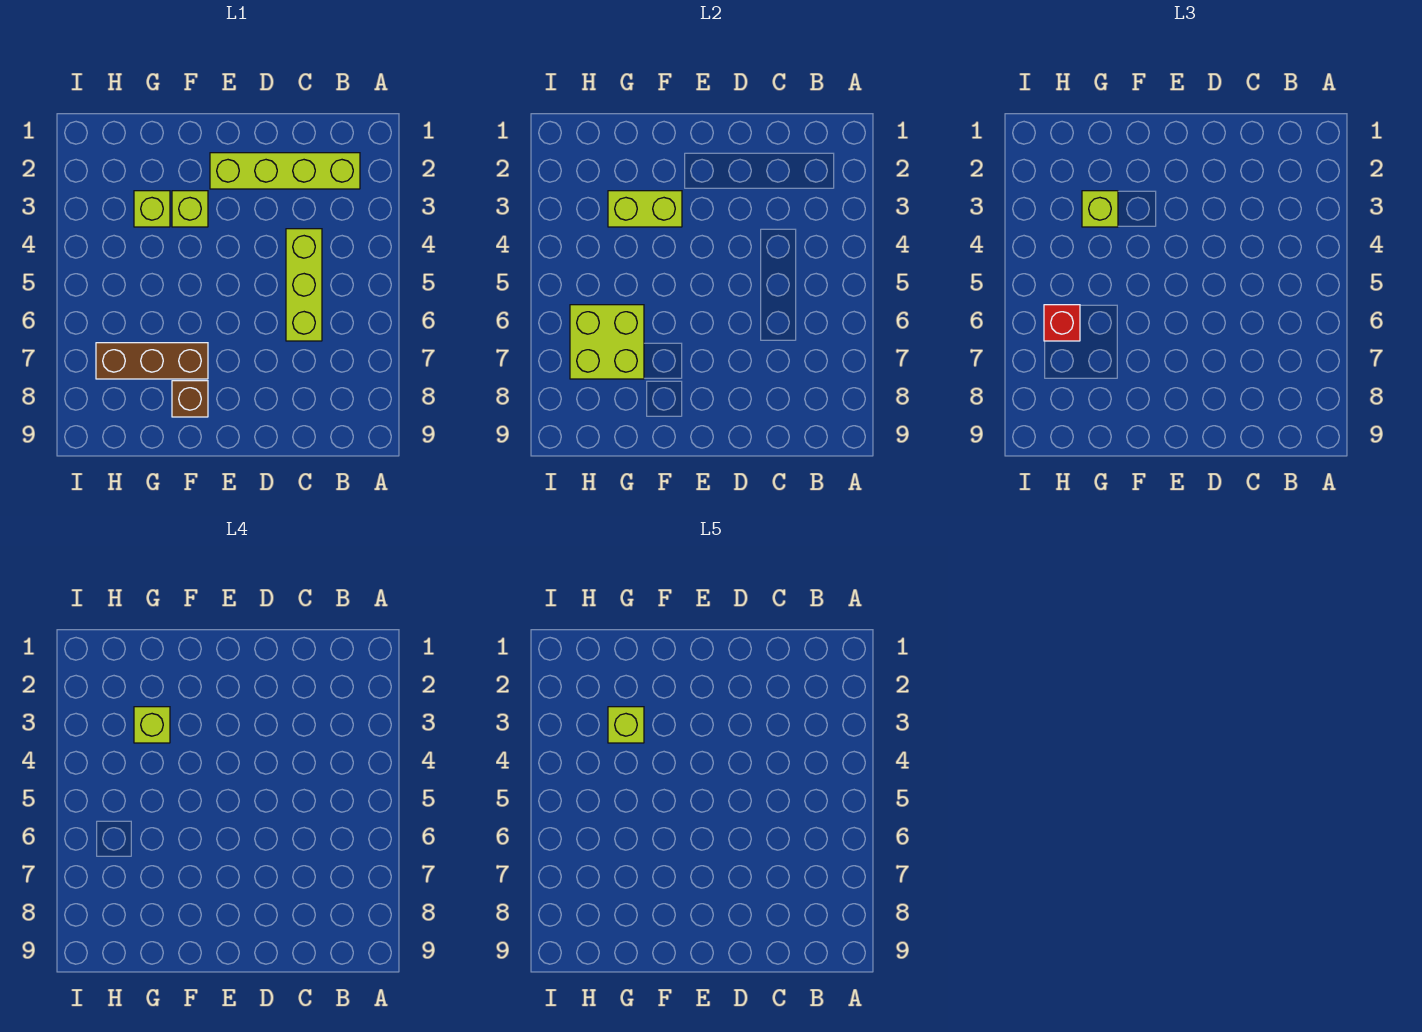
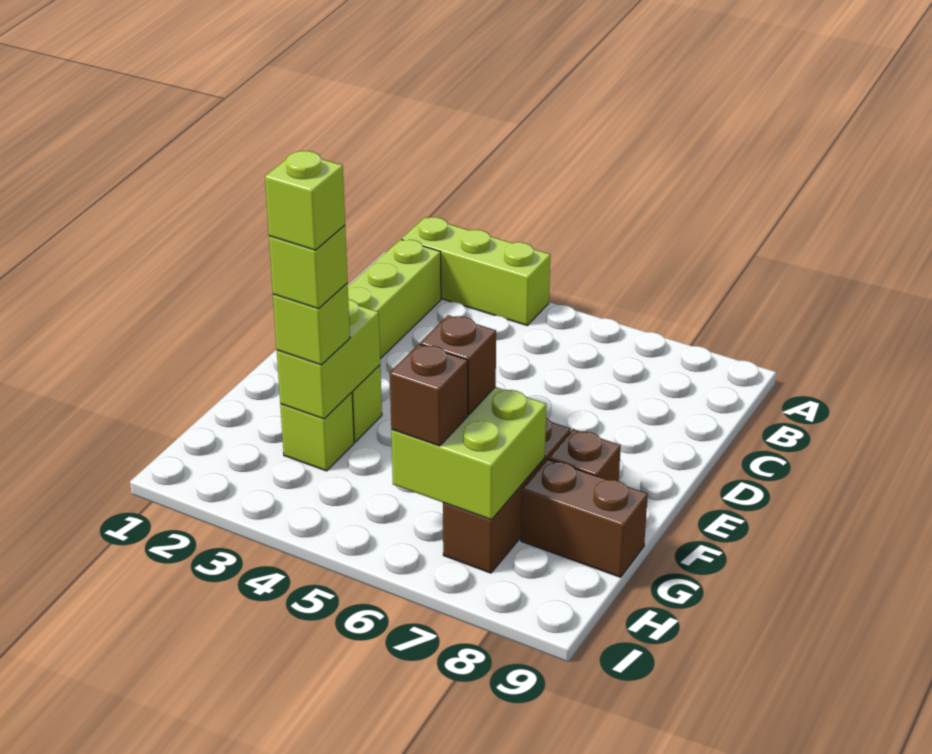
lime 1x3 brick [286,229,322,341] -> lime 1x3 brick moved to [402,217,550,325]
none -> brown 1x1 brick [420,315,496,415]
none -> brown 1x2 brick [521,459,648,577]
red 1x1 brick [1044,305,1080,341] -> brown 1x1 brick [390,344,468,446]

